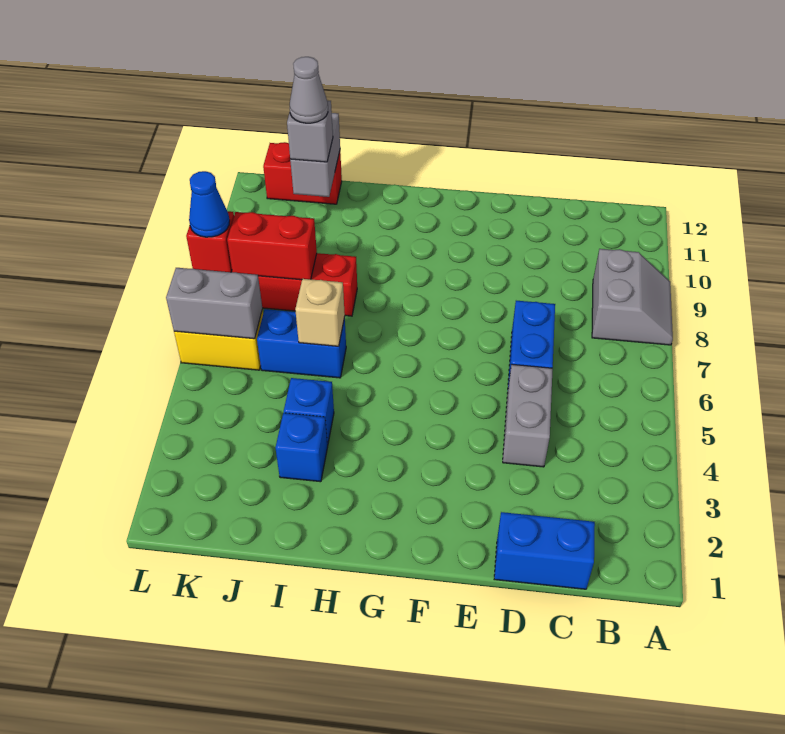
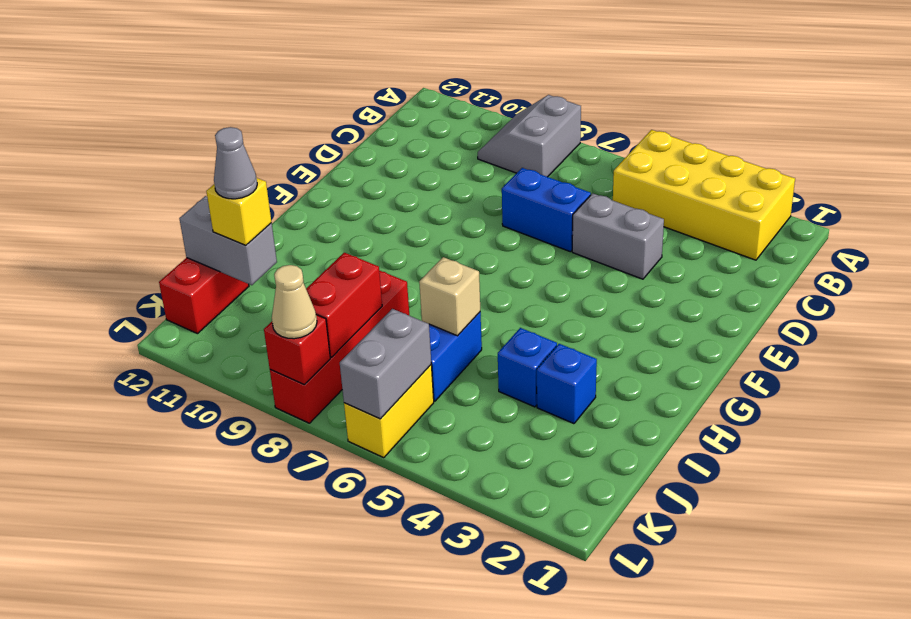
none -> yellow 2x4 brick [613,130,795,260]
grey 2x2 slope [592,249,673,345] -> grey 2x2 slope turned to [478,95,581,177]
blue 1x2 brick [494,512,595,589] -> none
grey 1x1 brick [287,100,333,162] -> yellow 1x1 brick [206,178,272,245]
blue 1x1 cone [189,171,230,237] -> tan 1x1 cone [272,265,317,339]

